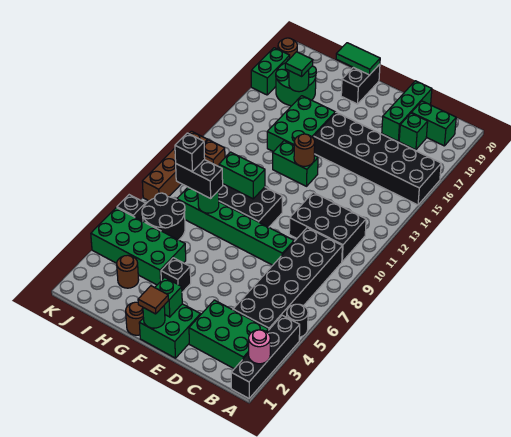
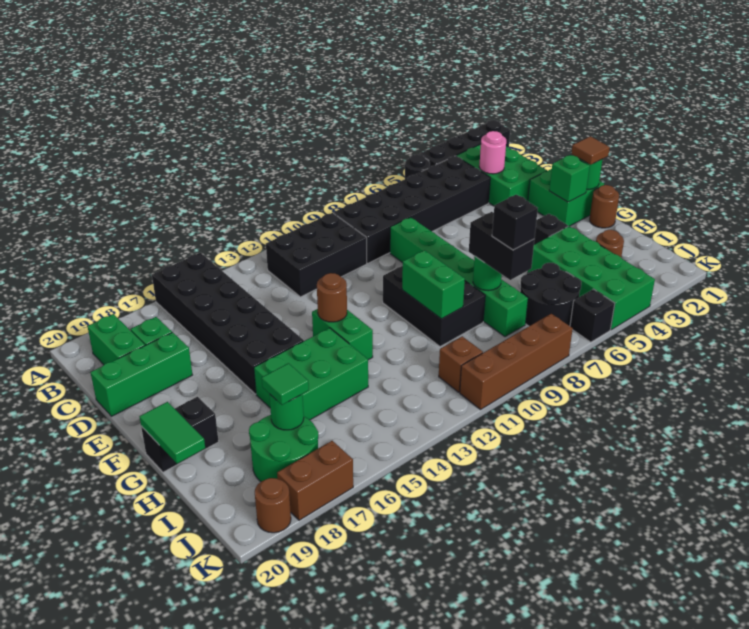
pink 1x1 round brick [249,330,270,364] -> pink 1x1 round brick moved to [479,131,506,174]
black 2x3 brick [289,192,366,261] -> black 2x3 brick turned to [266,213,367,297]
green 1x2 brick [251,48,290,95] -> brown 1x2 brick [277,441,353,520]

